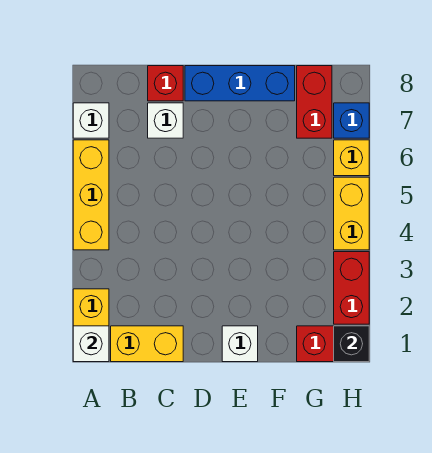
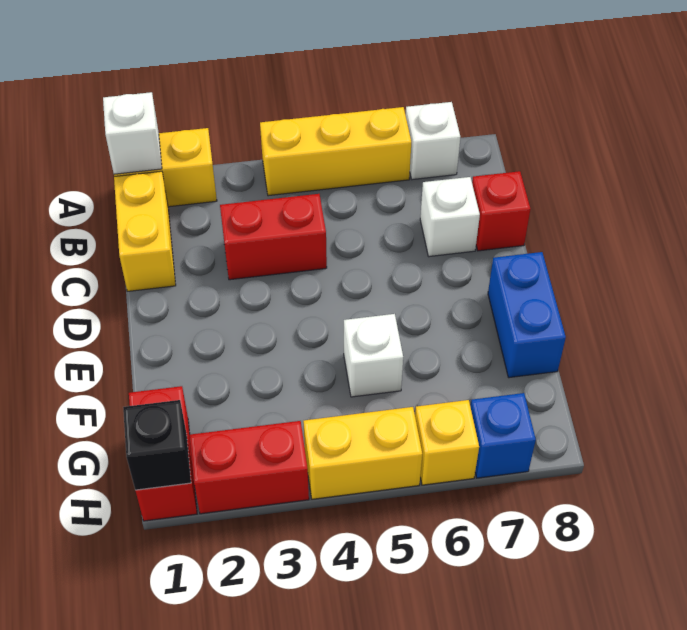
blue 1x3 brick [185,66,295,101] -> blue 1x2 brick [488,252,566,378]
white 1x1 brick [222,326,258,362] -> white 1x1 brick moved to [344,314,403,397]
red 1x2 brick [297,66,332,138] -> red 1x2 brick moved to [220,194,327,280]

